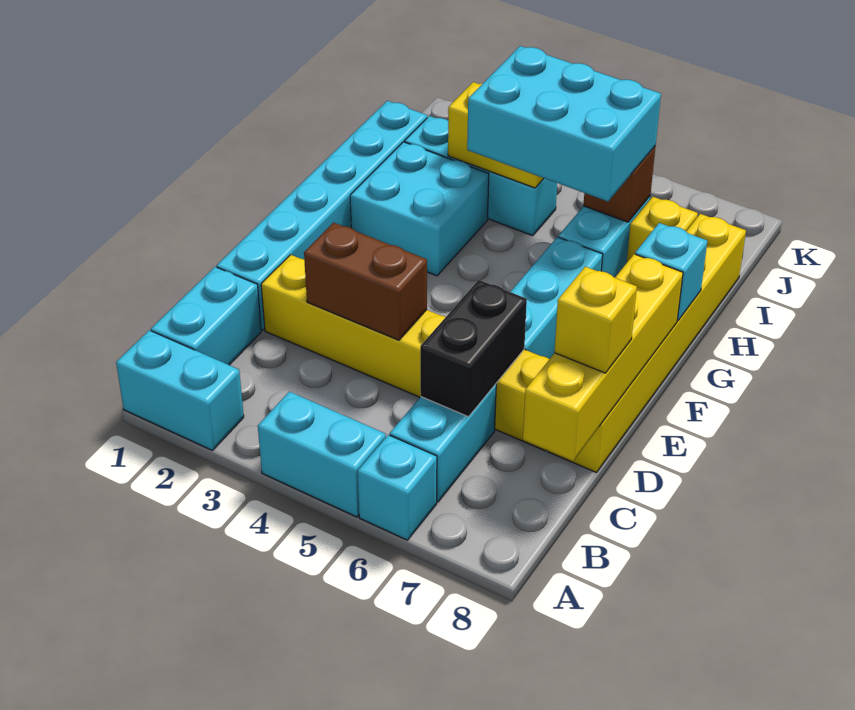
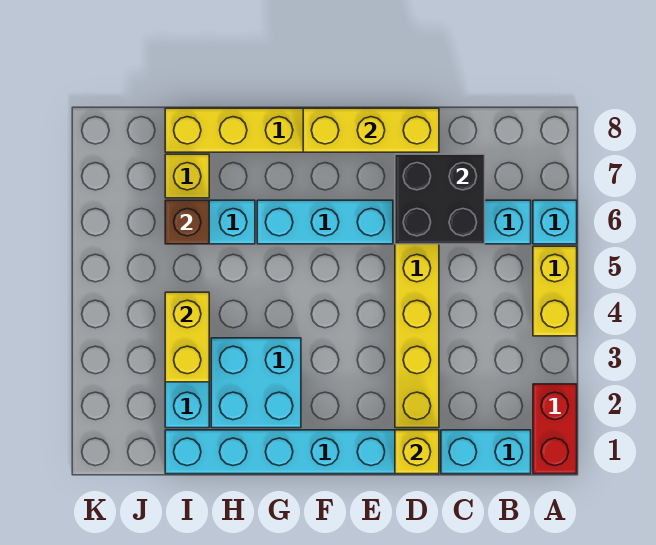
cyan 1x2 brick [116,330,244,450] -> red 1x2 brick [533,384,577,474]
cyan 1x2 brick [258,392,386,517] -> yellow 1x2 brick [533,246,577,336]
black 1x2 brick [420,280,527,417] -> black 2x2 brick [395,154,485,244]
yellow 1x4 brick [523,254,683,461] -> yellow 1x3 brick [303,108,439,152]
brown 1x2 brick [304,223,427,340] -> none
yellow 1x1 brick [554,267,637,373] -> yellow 1x1 brick moved to [395,430,439,474]
cyan 1x1 brick [635,223,707,321] -> none
cyan 2x3 brick [467,46,661,201] -> none

